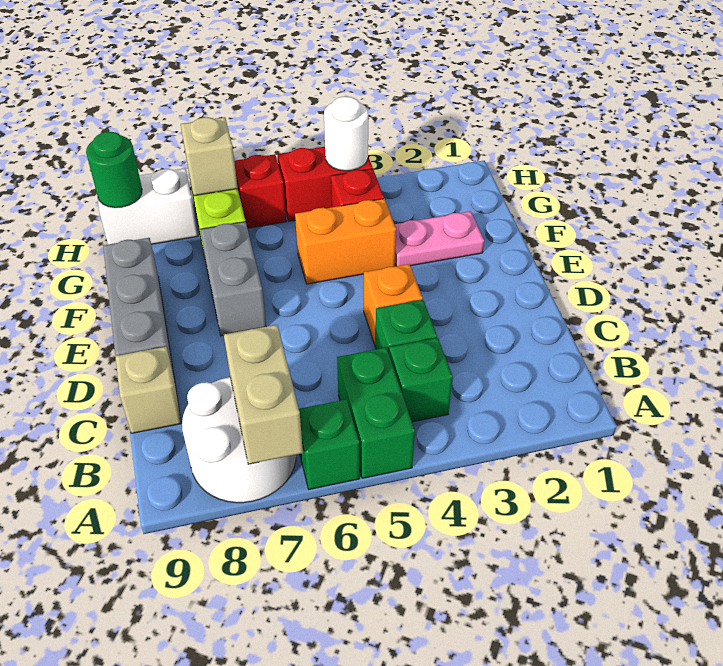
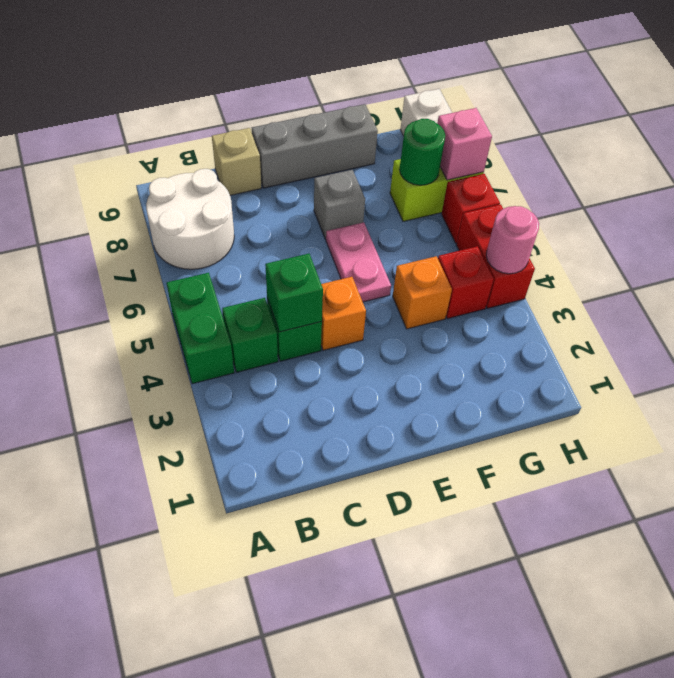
green 1x2 brick [337,348,415,478] -> green 1x2 brick turned to [167,273,234,384]
green 1x1 brick [299,399,360,489] -> green 1x1 brick moved to [265,254,323,332]
tan 1x2 brick [224,325,303,464] -> none
grey 1x2 brick [200,222,266,336] -> grey 1x1 brick [314,170,365,239]
pink 1x2 plate [395,211,484,266] -> pink 1x2 plate moved to [326,222,391,302]
orange 1x2 brick [295,199,396,284] -> orange 1x1 brick [393,256,452,329]
white 1x1 round brick [324,97,368,171] -> pink 1x1 round brick [486,206,539,274]
tan 1x1 brick [181,117,238,196] -> pink 1x1 brick [437,108,492,180]
green 1x1 round brick [86,132,142,208] -> green 1x1 round brick moved to [399,119,445,185]

